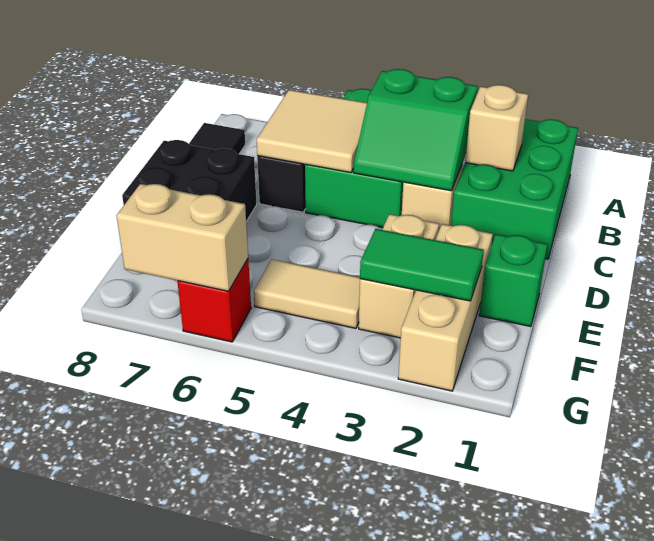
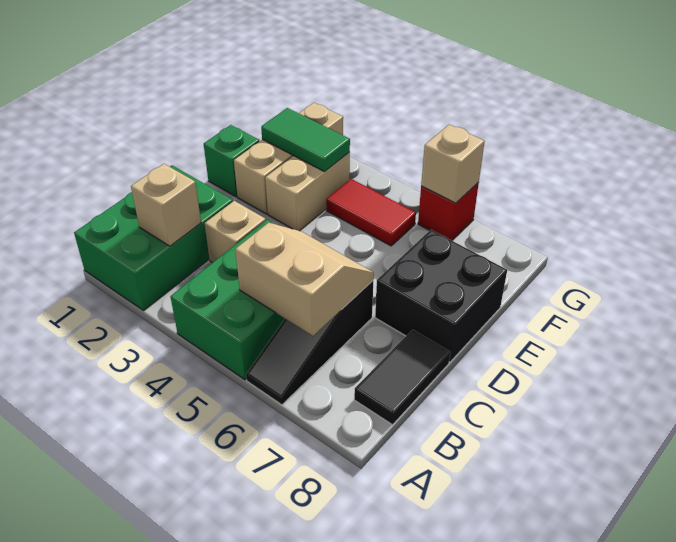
green 2x2 slope [354,69,478,191] -> none
tan 2x2 tile [256,90,367,172] -> tan 2x2 slope [235,222,374,336]
tan 1x2 tile [254,259,360,328] -> red 1x2 tile [326,179,416,246]
tan 1x2 brick [116,184,248,291] -> tan 1x1 brick [421,125,485,203]

